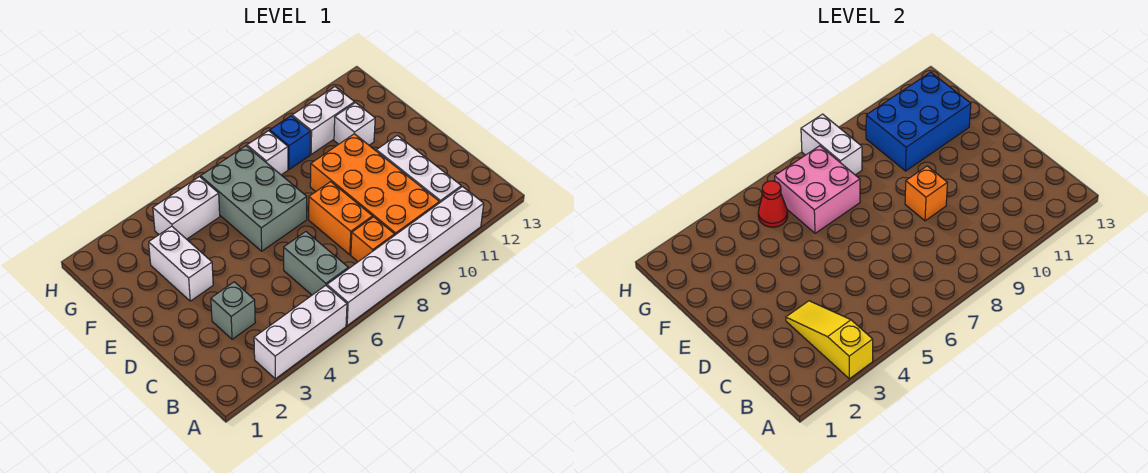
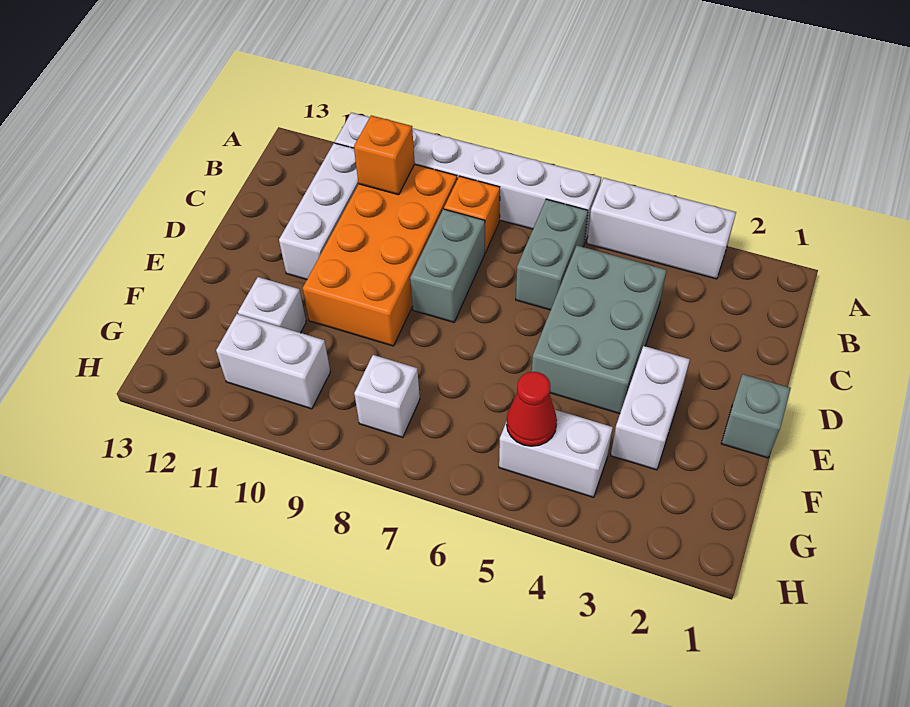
yellow 1x3 slope [786,301,873,379] -> none
grey 1x1 brick [211,282,255,339] -> grey 1x1 brick moved to [721,374,791,458]
orange 1x2 brick [309,182,373,255] -> grey 1x2 brick [410,209,485,322]
orange 1x1 brick [905,166,947,221] -> orange 1x1 brick moved to [354,115,415,195]
grey 2x3 brick [201,146,307,251] -> grey 2x3 brick moved to [532,246,667,414]
pink 2x2 brick [775,146,860,233] -> none
blue 2x3 brick [866,72,971,171] -> none
white 1x2 brick [801,114,862,175] -> none
blue 1x1 brick [270,116,311,169] -> none

